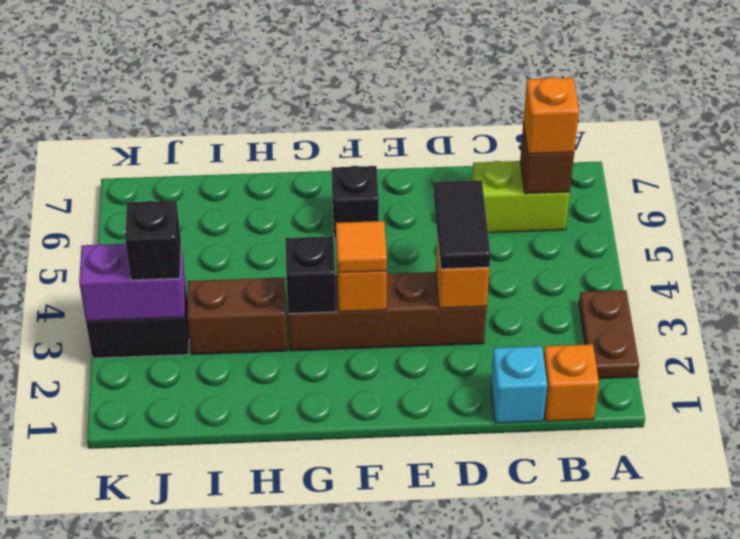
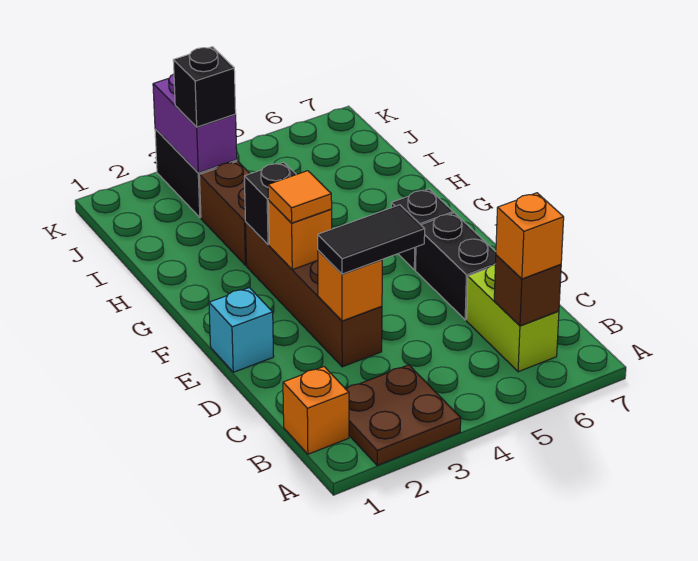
brown 1x2 plate [579,290,639,379] -> brown 2x2 plate [346,365,461,465]
cyan 1x1 brick [491,346,547,423] -> cyan 1x1 brick moved to [209,288,274,372]
none -> black 1x2 brick [416,213,496,320]

